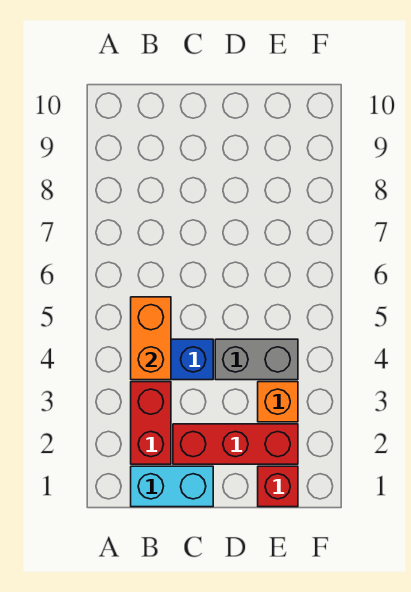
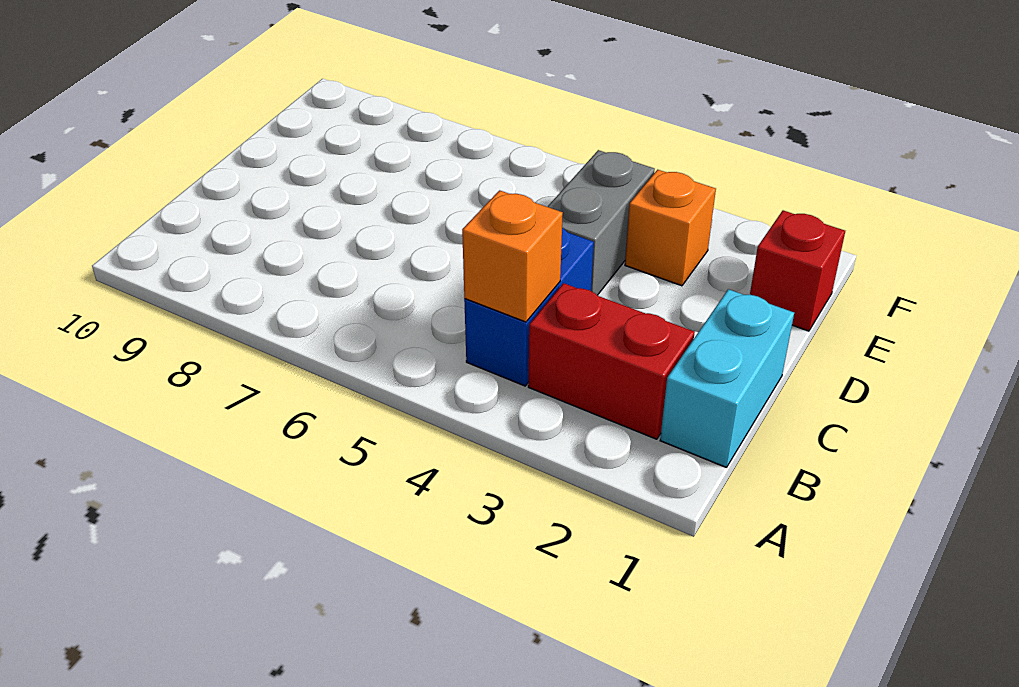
orange 1x2 brick [131,297,171,380] -> orange 1x1 brick [462,190,563,322]
red 1x3 brick [173,424,298,464] -> none

